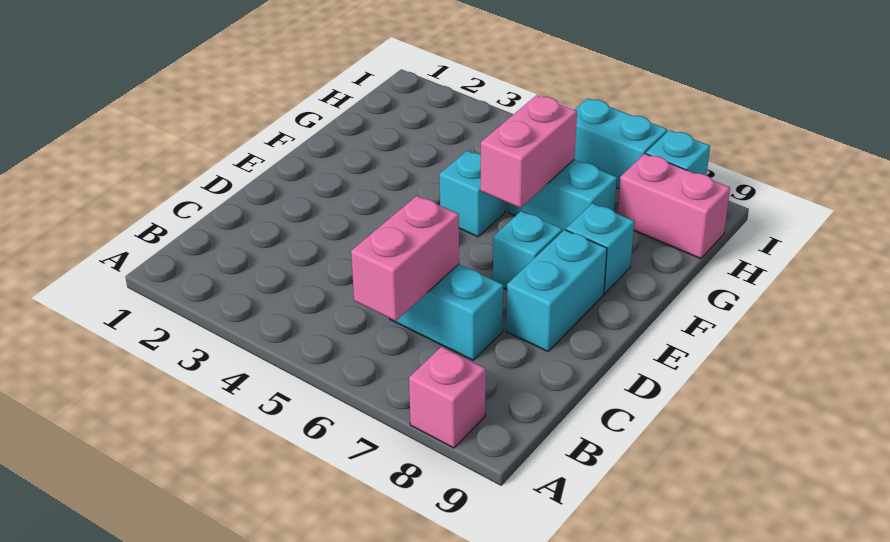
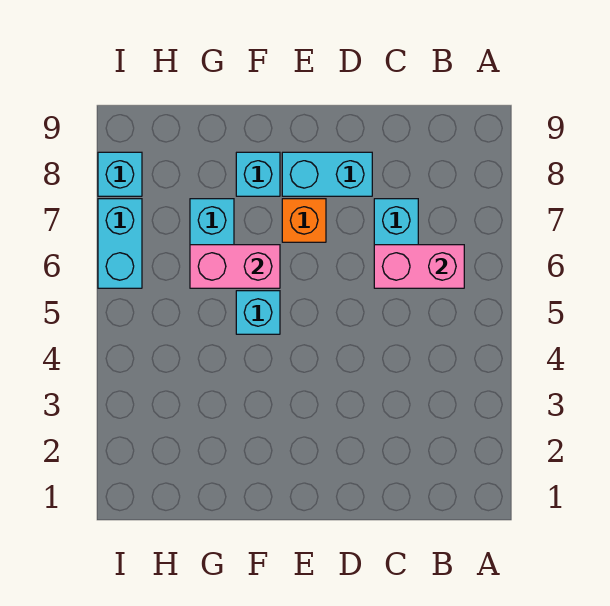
pink 1x1 brick [409,347,486,448] -> none
cyan 1x1 brick [493,211,562,290] -> orange 1x1 brick [282,199,326,242]
pink 1x2 brick [617,154,730,259] -> none

